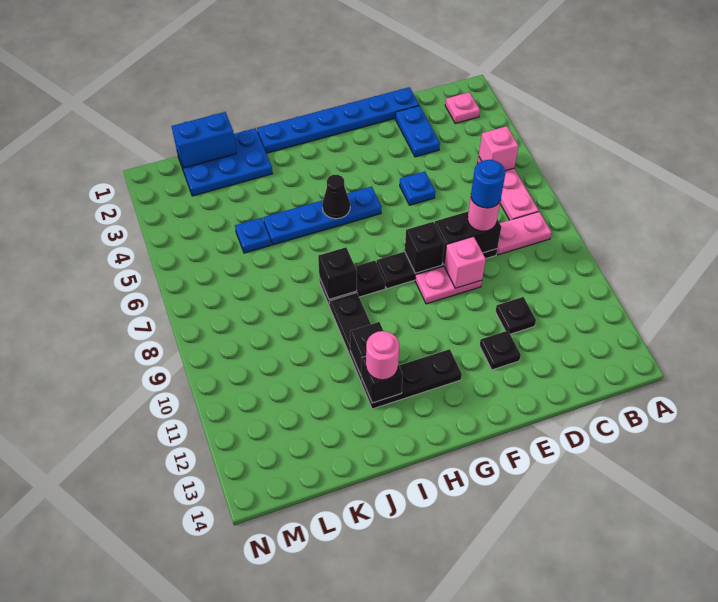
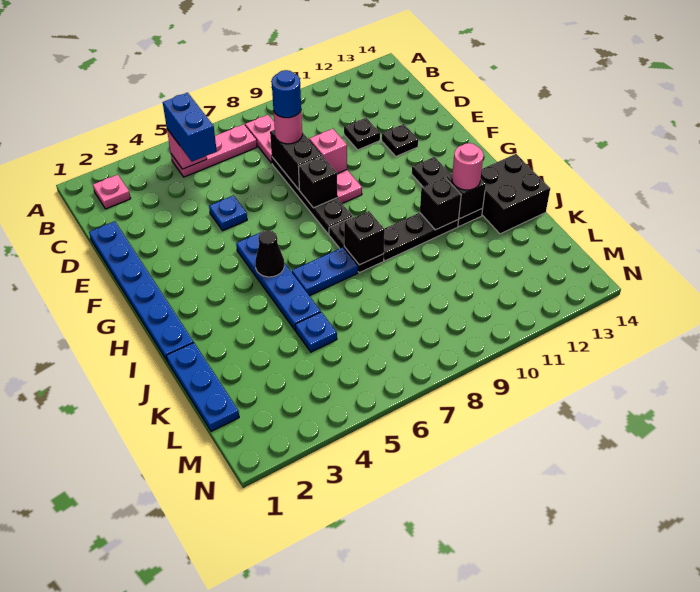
blue 1x2 plate [395,106,440,157] -> blue 1x2 plate moved to [292,247,358,296]
none -> black 2x2 brick [481,154,550,234]
blue 2x3 plate [177,128,273,196] -> blue 1x3 plate [167,343,239,431]
blue 1x2 brick [172,112,236,168] -> blue 1x2 brick moved to [163,93,217,161]

